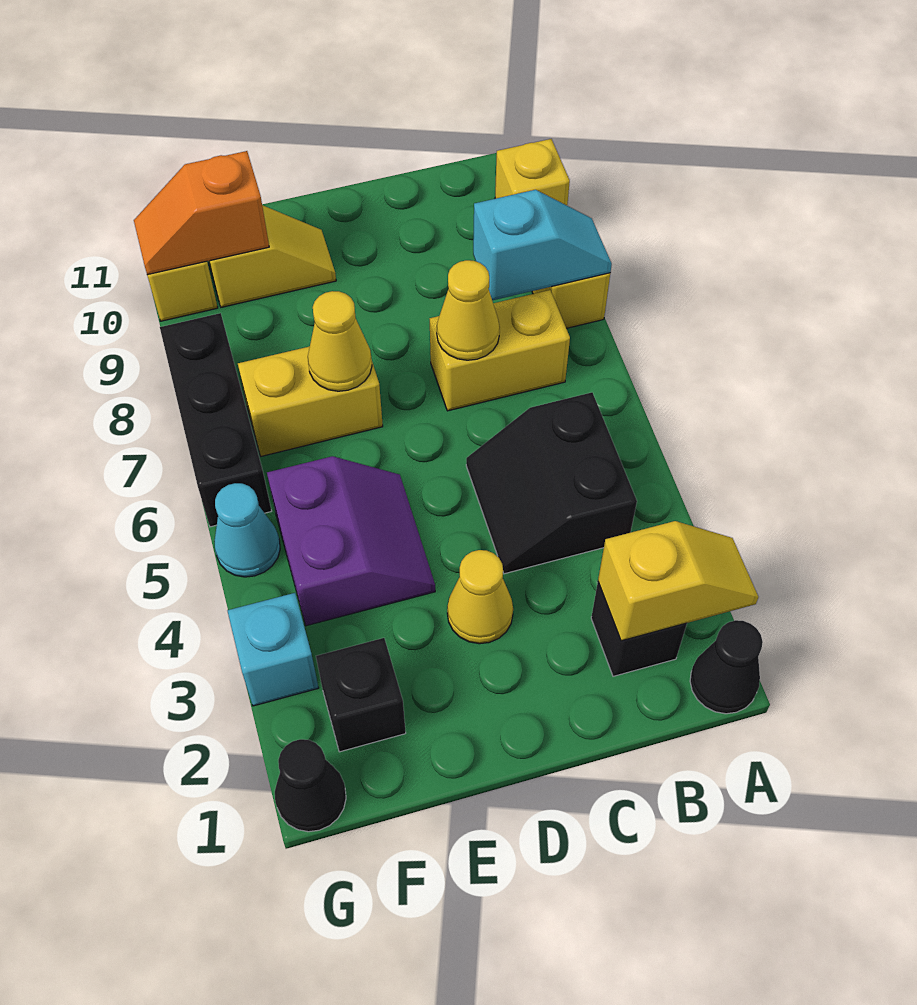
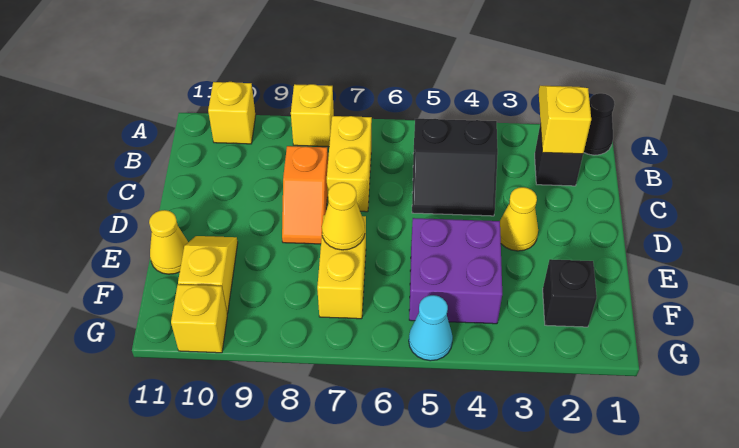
cyan 1x2 slope [473,190,612,300] -> none
yellow 1x1 cone [437,260,500,360] -> yellow 1x1 cone moved to [149,210,188,274]
purple 2x2 slope [267,456,435,626] -> purple 2x2 brick [409,218,502,324]
orange 1x2 slope [134,151,269,275] -> orange 1x2 slope moved to [282,146,328,244]
black 1x1 cone [275,739,346,832] -> none
cyan 1x1 brick [227,593,319,706] -> none
black 1x3 brick [160,313,272,527] -> none

